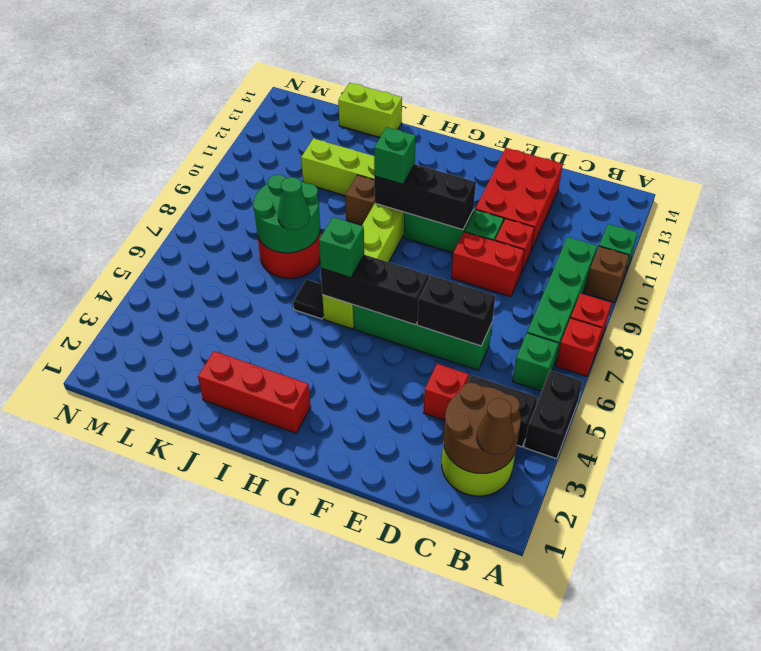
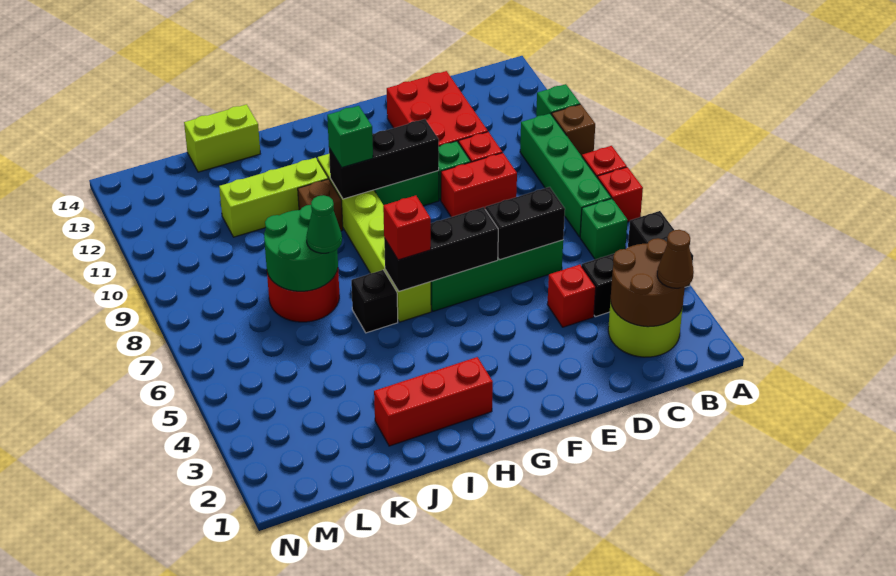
green 1x1 brick [319,217,364,278] -> red 1x1 brick [383,195,431,260]
black 1x1 tile [293,279,324,319] -> black 1x1 brick [351,270,398,333]

